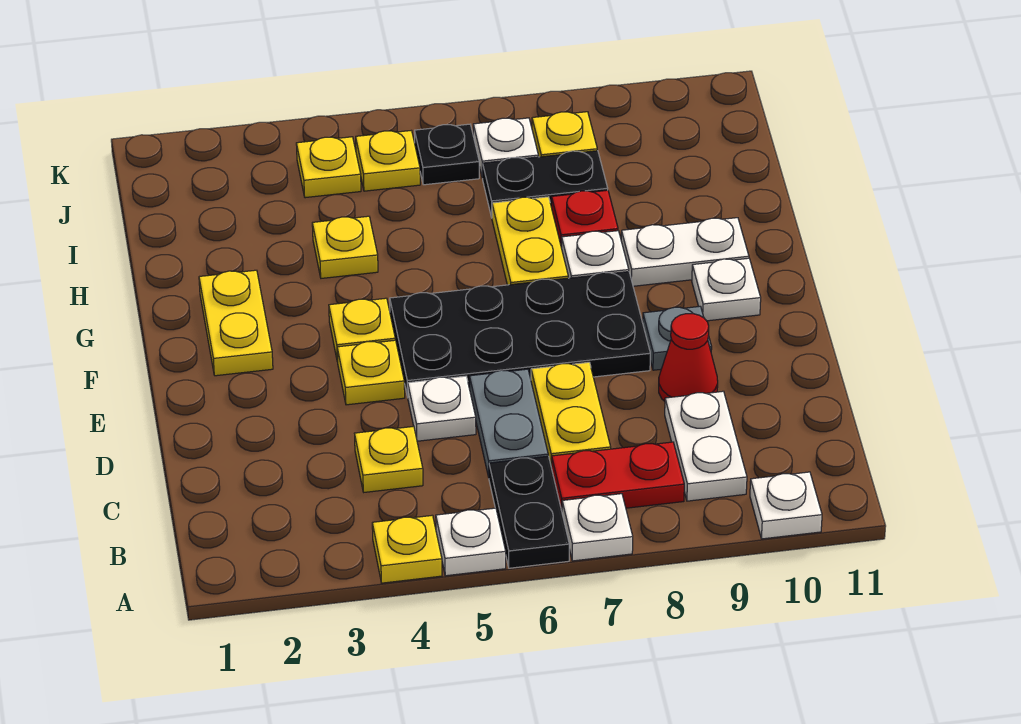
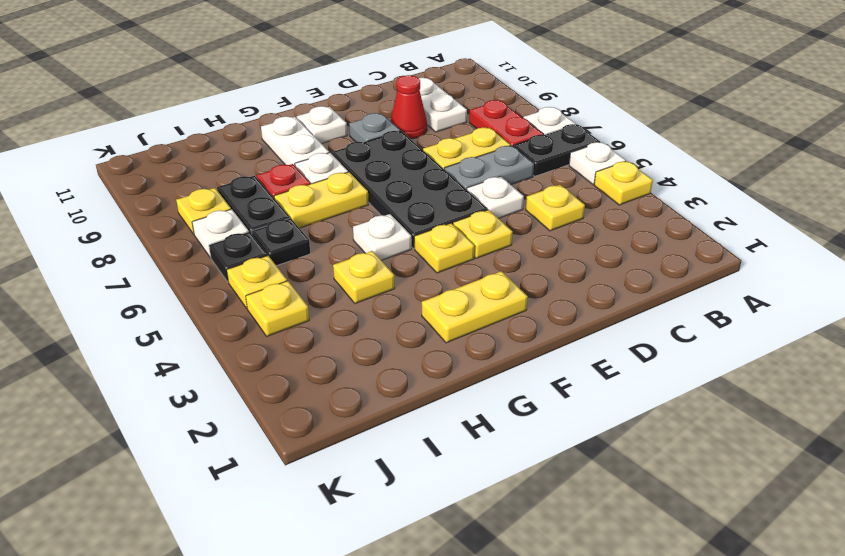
white 1x1 plate [750,472,822,539] -> white 1x1 plate moved to [353,214,412,260]
white 1x2 plate [665,391,747,501] -> white 1x2 plate turned to [419,78,467,132]
none -> black 1x1 plate [252,218,310,266]

